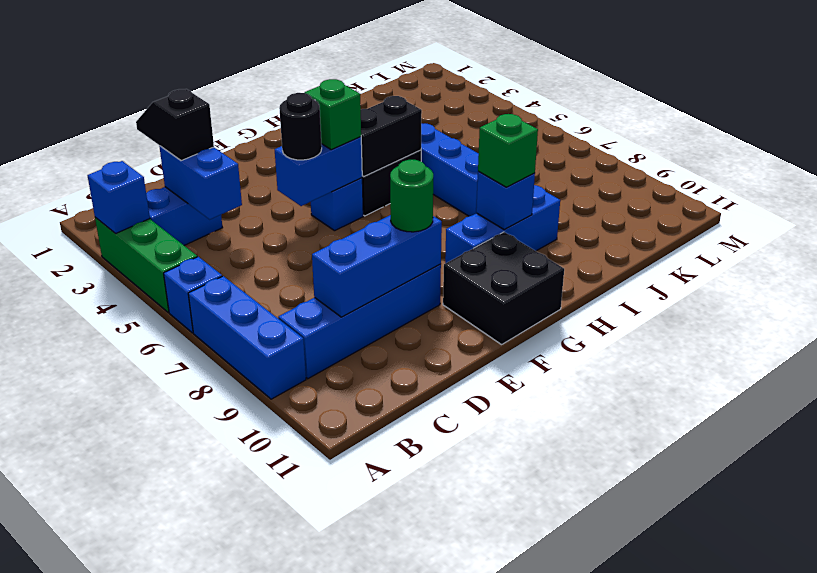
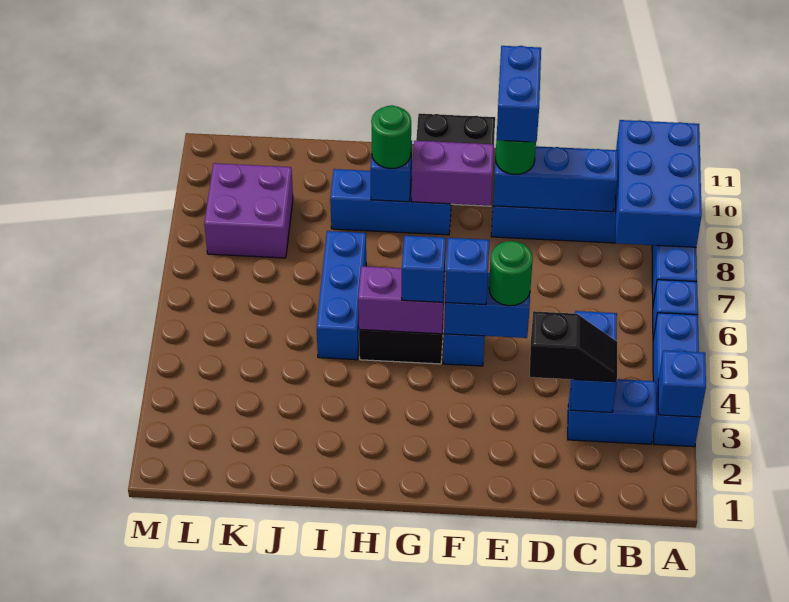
green 1x3 brick [95,217,197,313] -> blue 1x3 brick [653,313,700,447]
none -> blue 2x3 brick [615,120,702,247]
black 1x2 slope [136,89,214,161] -> black 1x2 slope turned to [530,311,618,382]
black 1x1 round brick [279,93,322,160] -> green 1x1 round brick [489,241,533,306]
none -> blue 1x2 brick [496,46,541,142]
green 1x1 brick [305,79,361,150] -> blue 1x1 brick [445,238,490,305]
none -> purple 1x2 brick [412,141,494,206]
black 1x2 brick [361,96,422,177] -> purple 1x2 brick [358,266,445,334]
none -> blue 1x1 brick [402,236,446,302]
green 1x1 brick [478,114,538,187] -> green 1x1 round brick [371,105,411,169]
none -> purple 2x2 brick [204,163,293,258]

